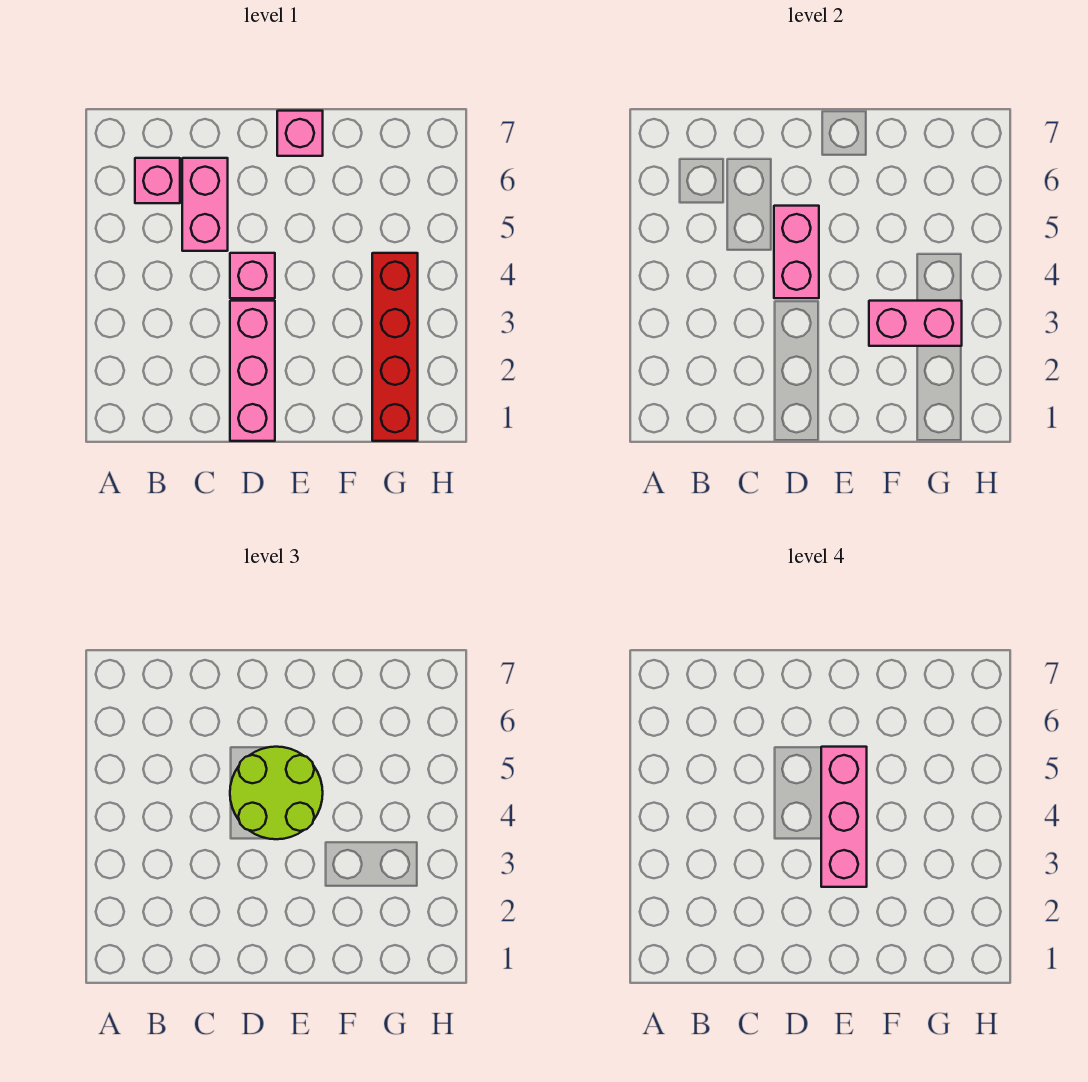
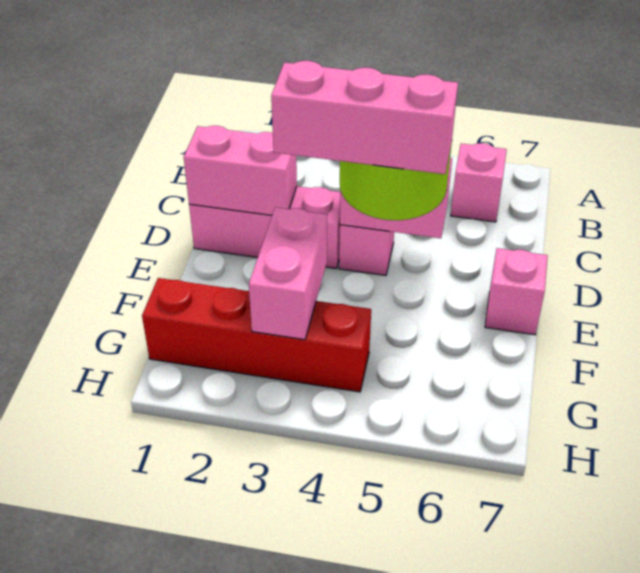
pink 1x2 brick [182,158,228,251] -> pink 1x2 brick moved to [184,126,297,215]

